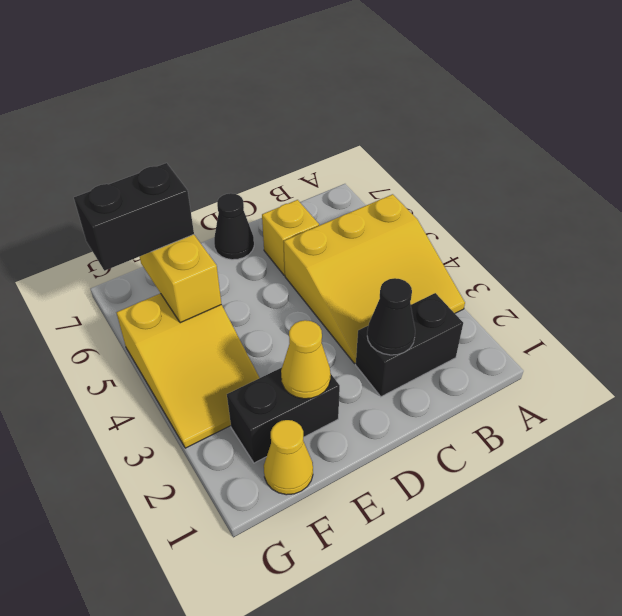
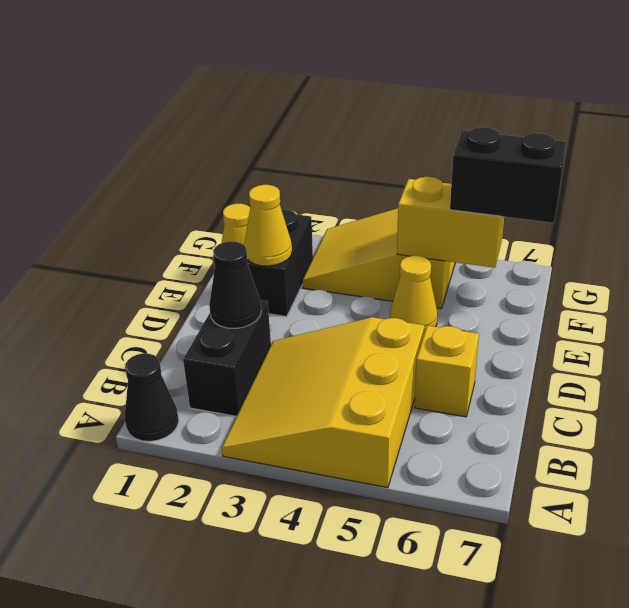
black 1x1 cone [214,193,254,260] -> black 1x1 cone moved to [125,353,179,441]
none -> yellow 1x1 cone [390,256,438,333]
black 1x2 brick [74,163,194,271] -> black 1x2 brick turned to [450,127,566,223]

